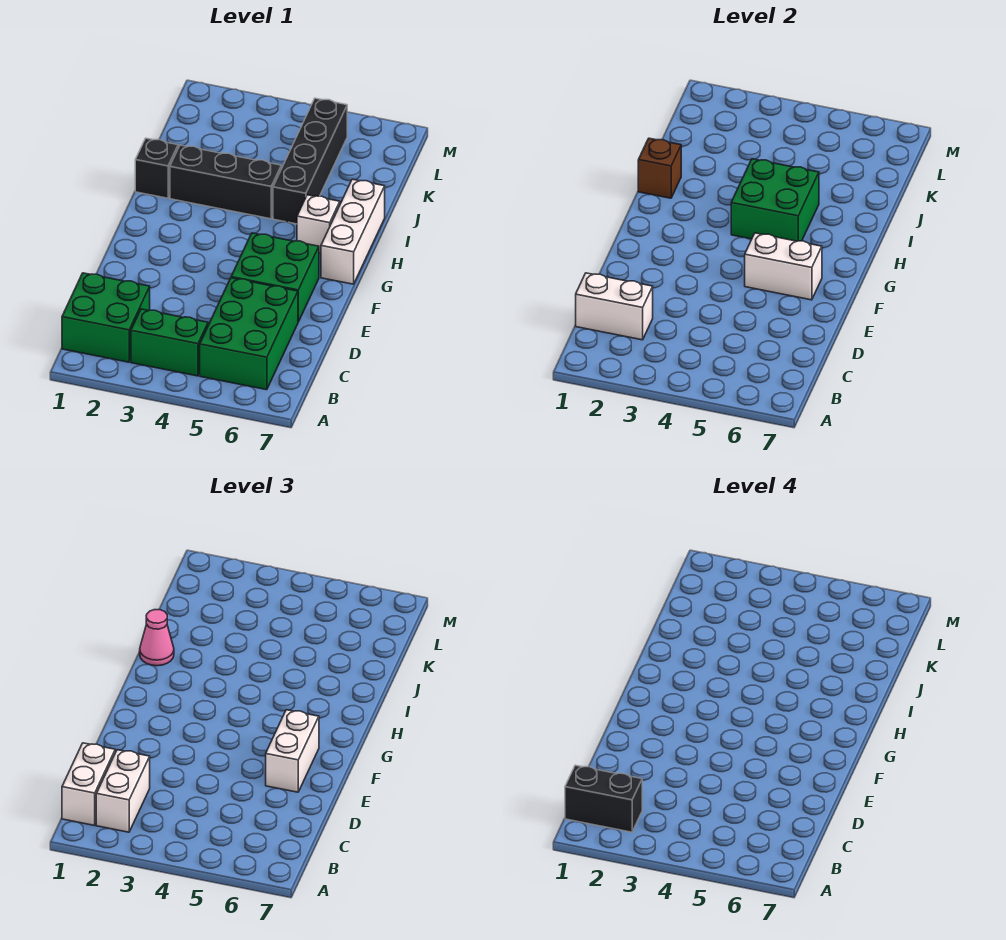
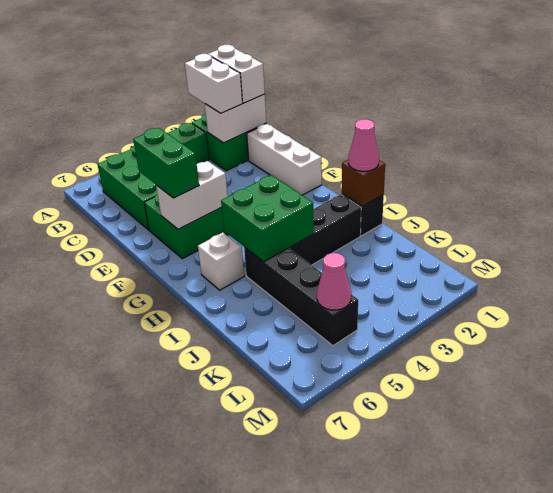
black 1x2 brick [565,765,642,832] -> none
white 1x2 brick [266,710,319,792] -> green 1x2 brick [133,128,199,198]
white 1x3 brick [321,179,385,284] -> white 1x3 brick moved to [247,124,322,195]
none -> pink 1x1 cone [317,253,351,310]

